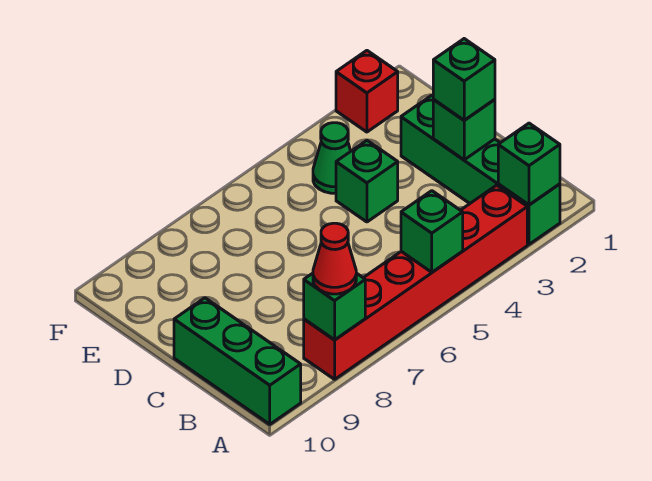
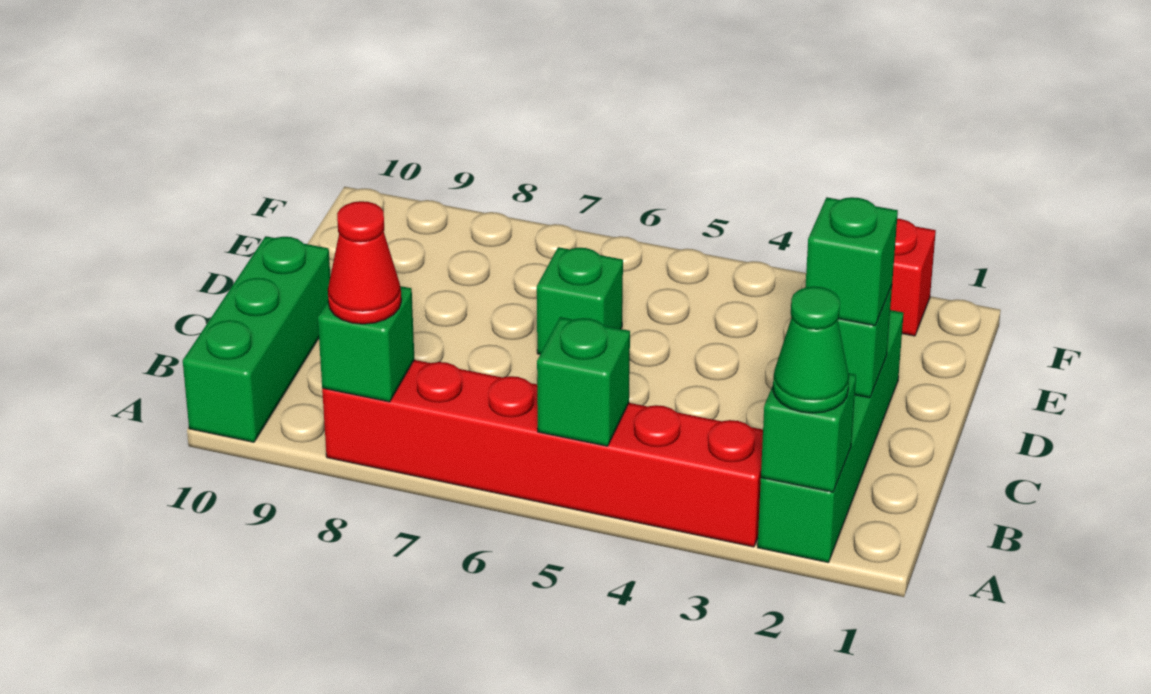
green 1x1 brick [336,140,398,222] -> green 1x1 brick moved to [537,247,623,354]
green 1x1 cone [313,123,351,193] -> green 1x1 cone moved to [773,286,849,413]

